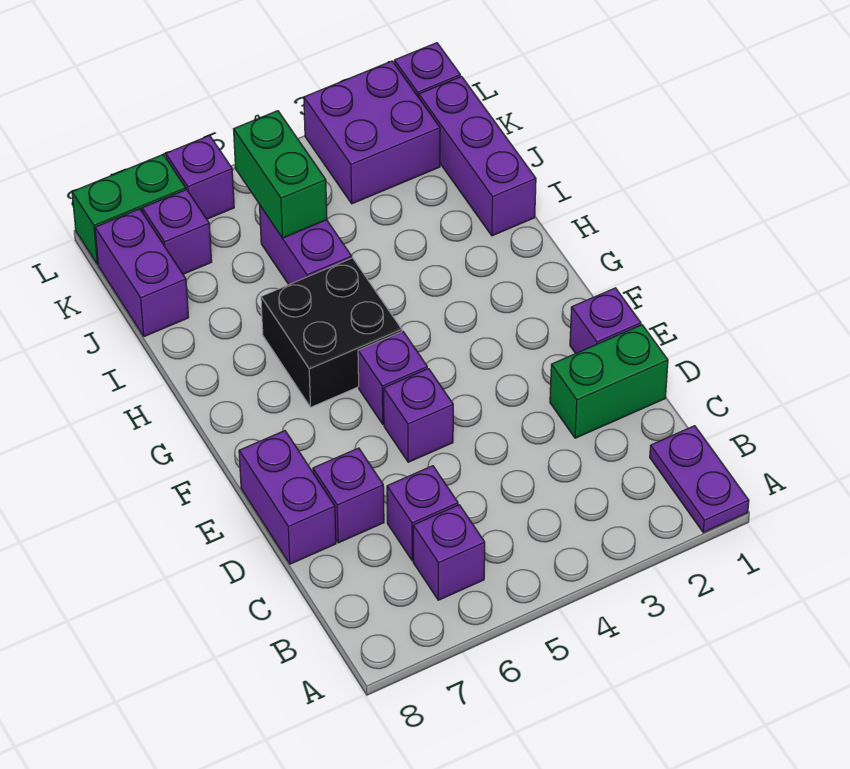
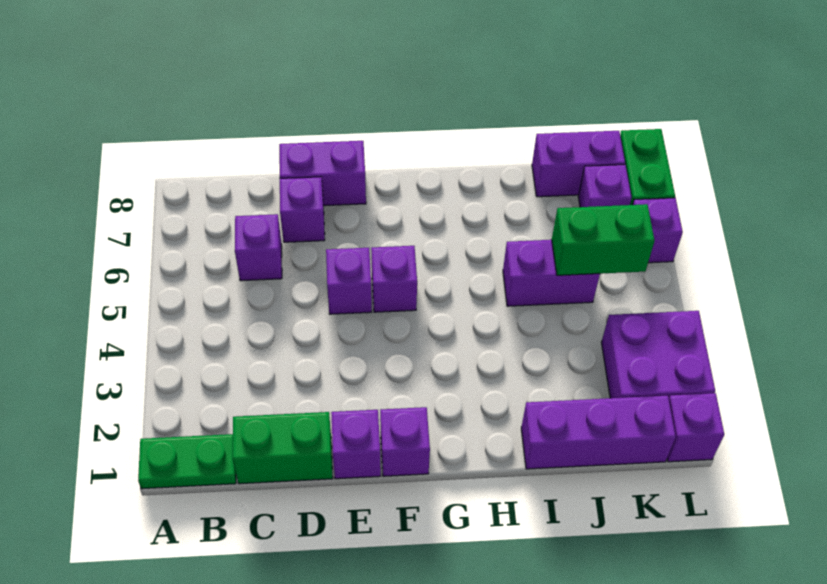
purple 1x2 plate [650,426,749,532] -> green 1x2 plate [138,434,236,489]
purple 1x1 brick [413,505,485,600] -> purple 1x1 brick moved to [380,407,430,476]
green 1x2 brick [550,325,668,438] -> green 1x2 brick turned to [233,412,333,484]
black 2x2 brick [261,258,402,407] -> none

